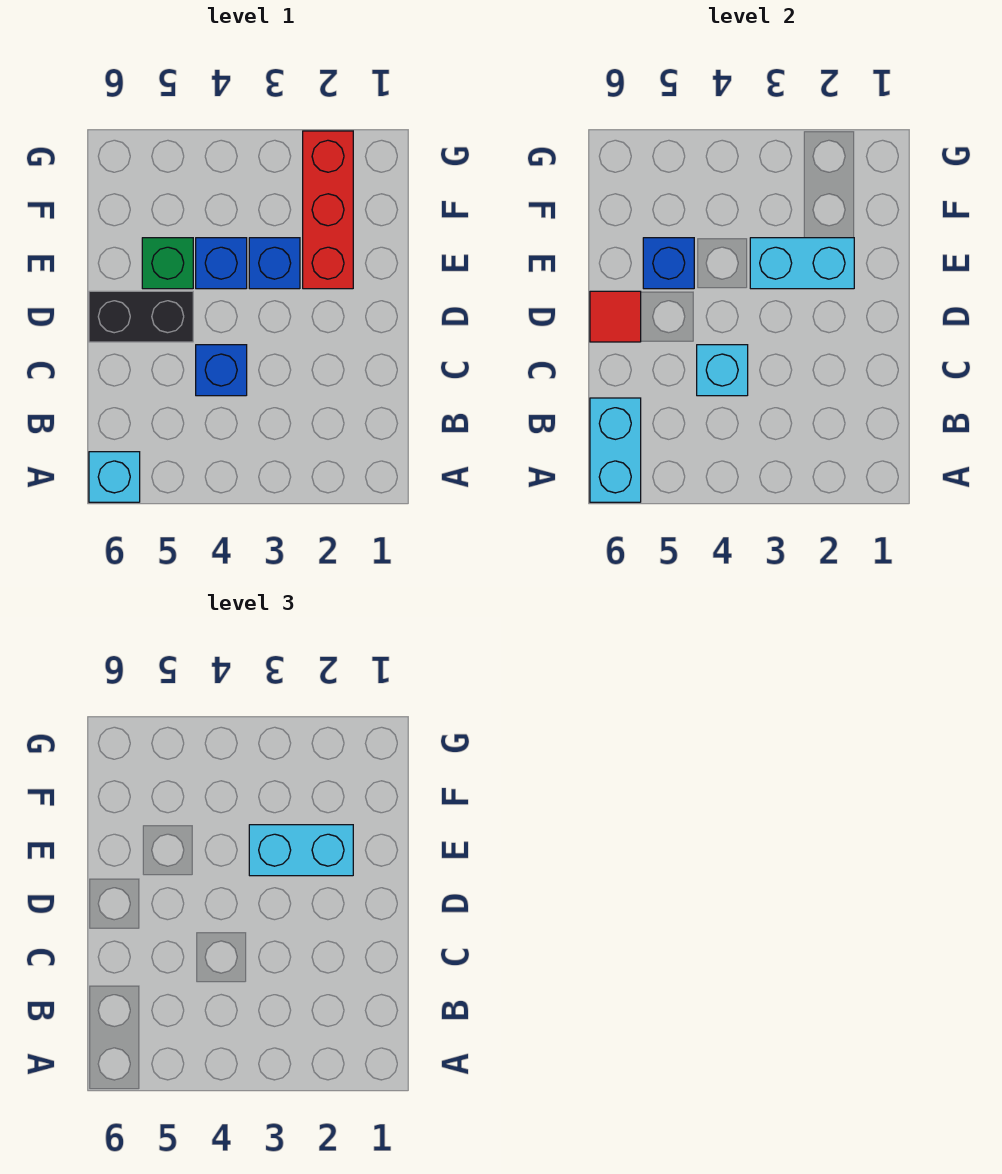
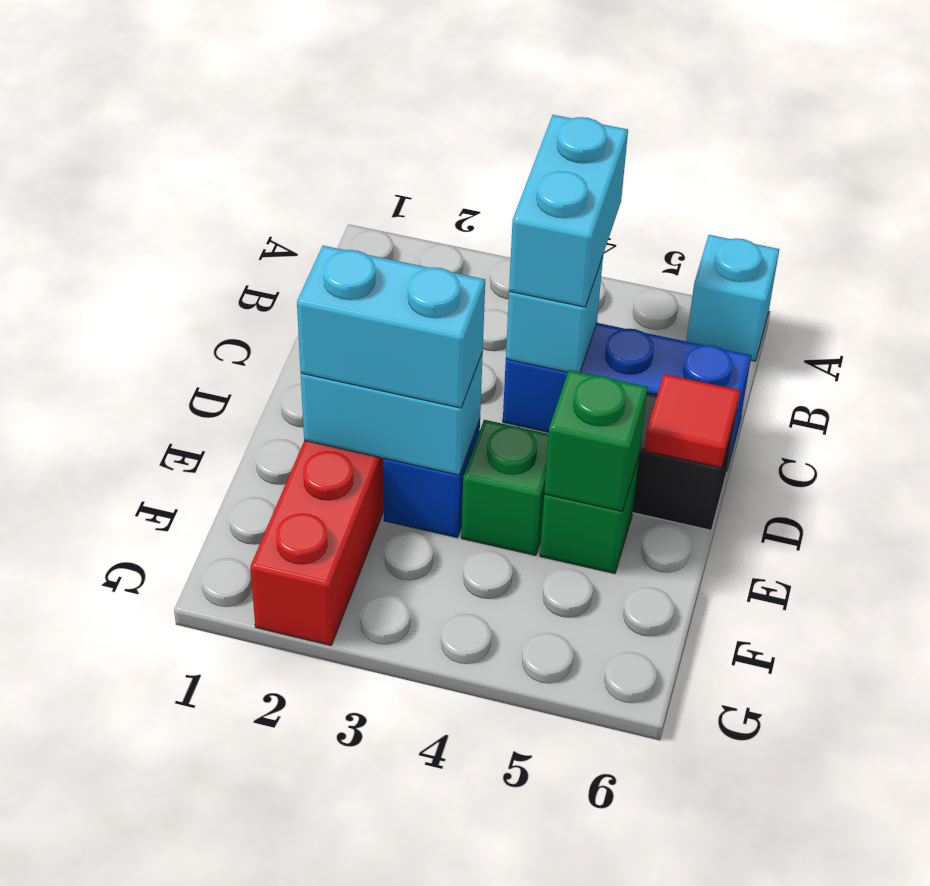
cyan 1x2 brick [590,398,641,502] -> cyan 1x2 brick moved to [509,115,628,307]
blue 1x1 brick [196,345,247,396] -> blue 1x3 brick [503,323,751,469]
blue 1x1 brick [196,238,247,289] -> green 1x1 brick [461,420,549,555]
blue 1x1 brick [643,238,694,289] -> green 1x1 brick [544,370,648,511]

